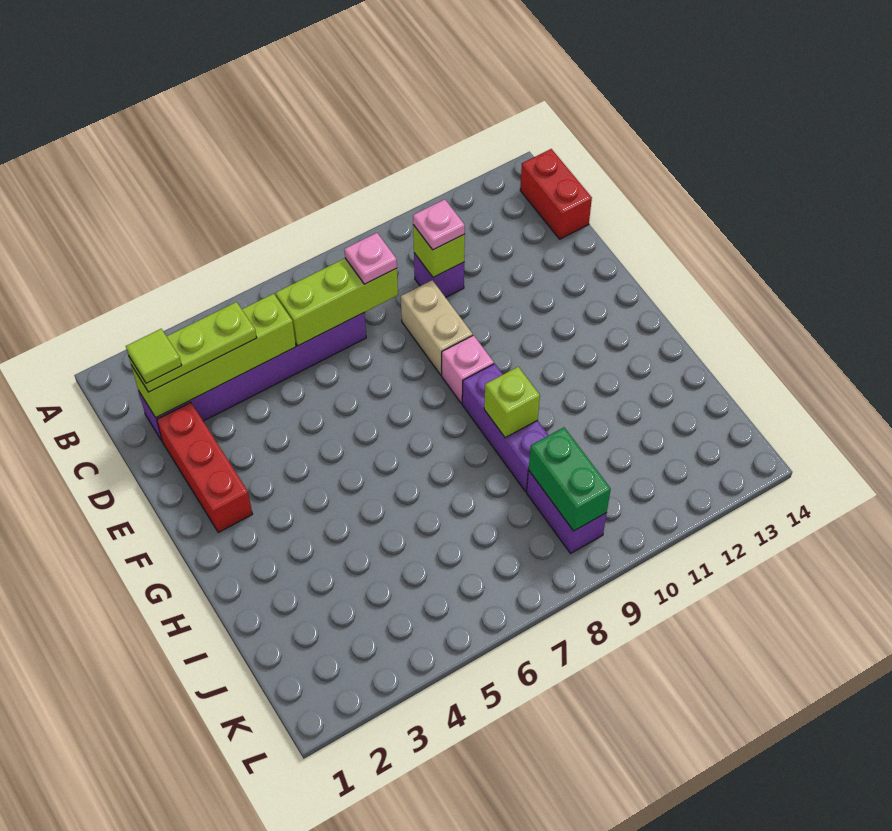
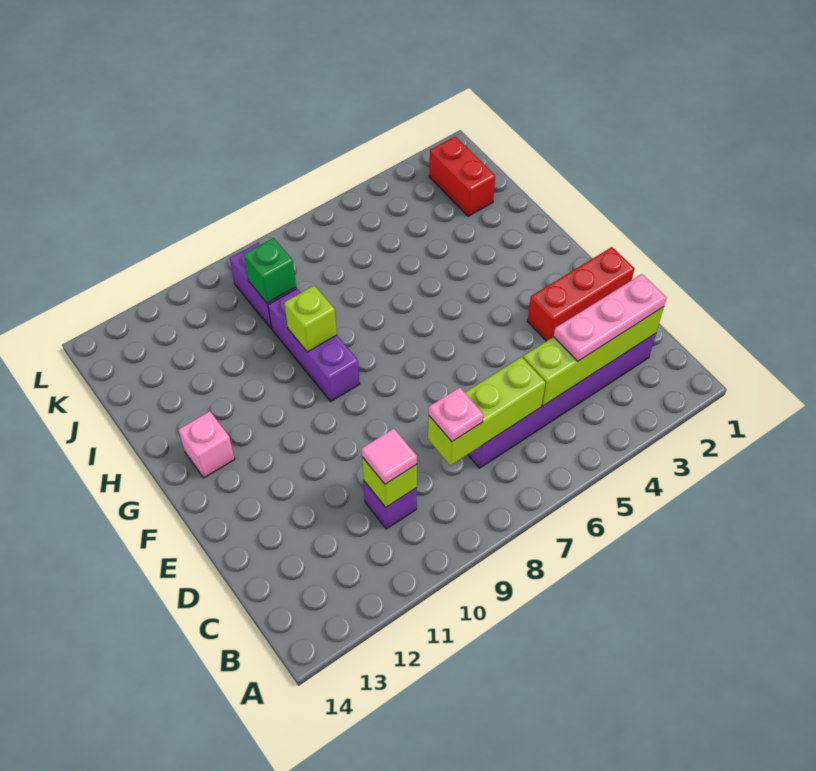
red 1x2 brick [520,149,592,239] -> red 1x2 brick moved to [429,136,495,216]
lime 1x3 plate [129,302,257,392] -> pink 1x3 plate [554,274,667,361]
lime 1x1 tile [126,329,182,383] -> none
pink 1x1 plate [413,199,465,250] -> pink 1x1 tile [362,428,417,484]
red 1x3 brick [157,402,252,532] -> red 1x3 brick turned to [527,247,634,341]
tan 1x2 brick [401,280,473,375] -> none
pink 1x1 brick [442,335,494,403] -> pink 1x1 brick moved to [179,411,235,478]
green 1x2 brick [529,427,611,531] -> green 1x1 brick [244,238,296,303]

